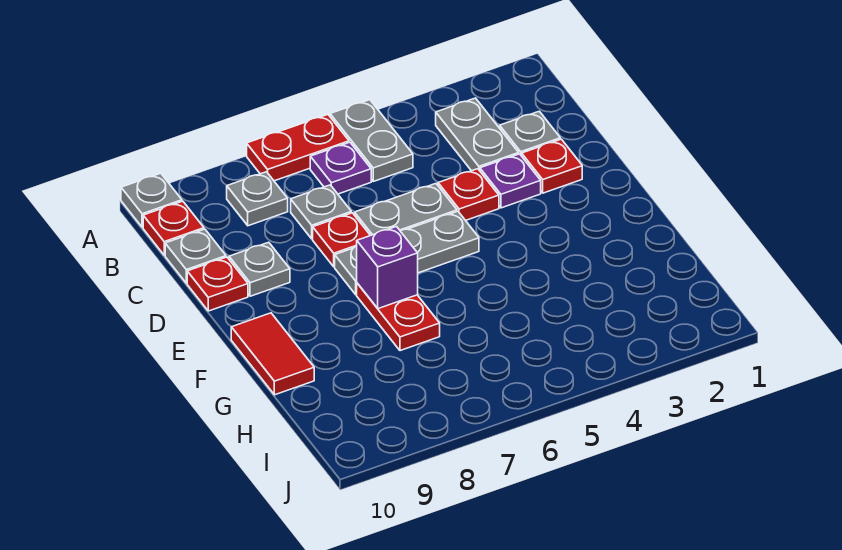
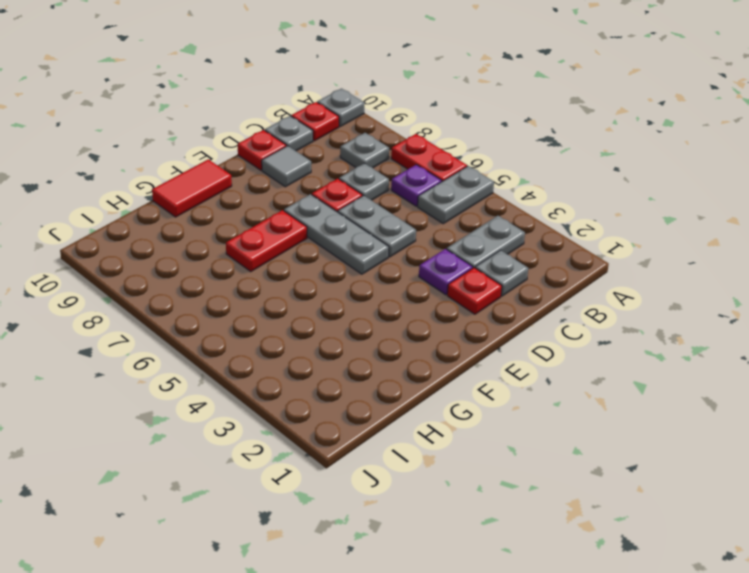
red 1x1 plate [438,169,499,220] -> none
grey 1x1 plate [229,242,290,296] -> grey 1x1 tile [262,146,311,187]
purple 1x1 brick [357,227,418,309] -> none

